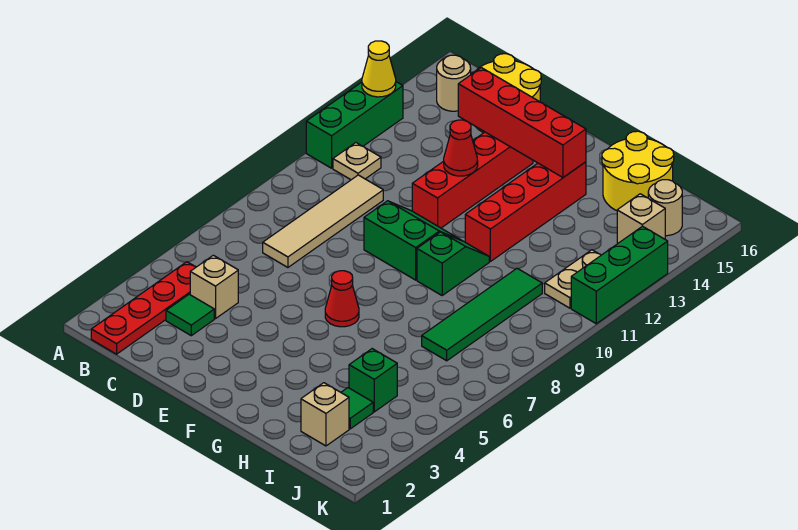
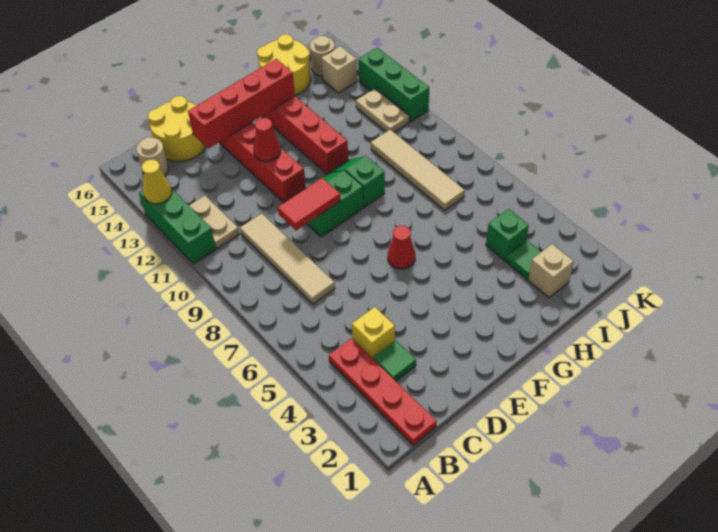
tan 1x1 plate [333,143,381,180] -> tan 1x2 plate [189,196,239,249]
tan 1x1 brick [190,255,238,319] -> yellow 1x1 brick [352,307,395,358]
none -> red 1x2 tile [278,178,341,231]
green 1x4 tile [422,268,542,361] -> tan 1x4 tile [371,130,465,210]

